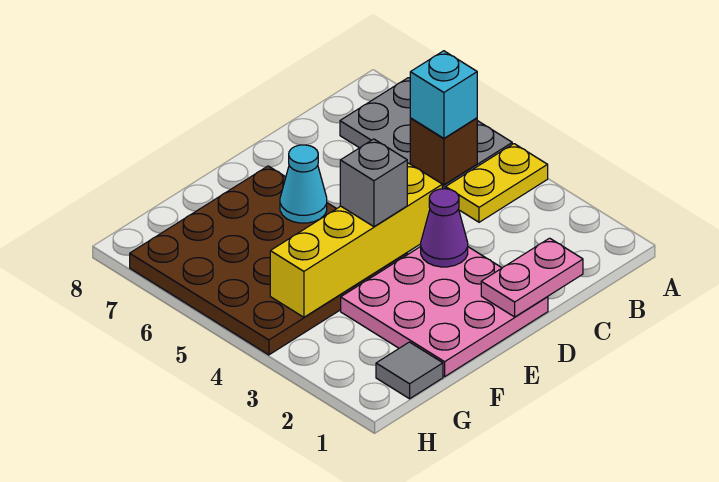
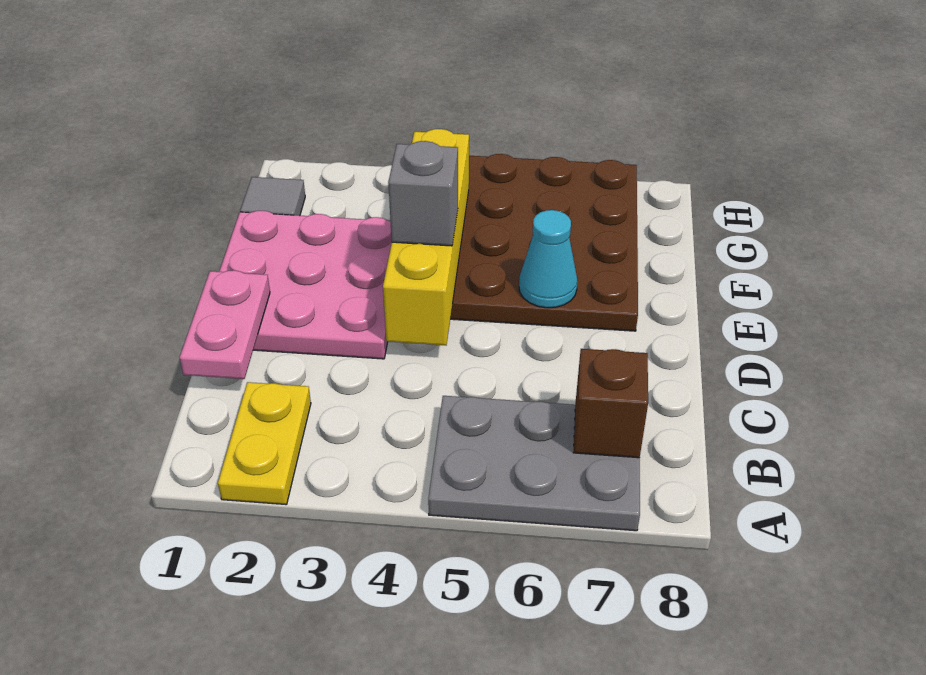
yellow 1x2 plate [446,144,548,222] -> yellow 1x2 plate moved to [218,382,311,505]
brown 1x1 brick [410,118,477,185] -> brown 1x1 brick moved to [574,349,648,458]
cyan 1x1 brick [410,51,477,138] -> none
purple 1x1 cone [421,189,468,267] -> none

